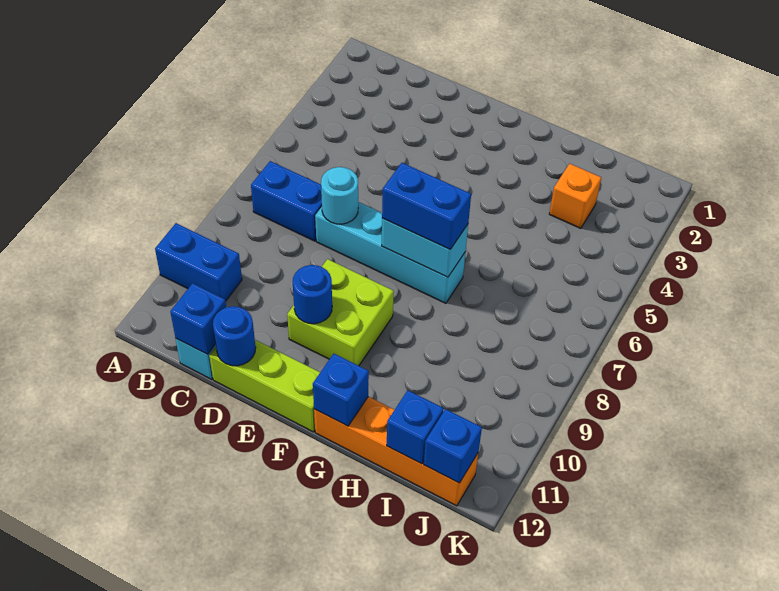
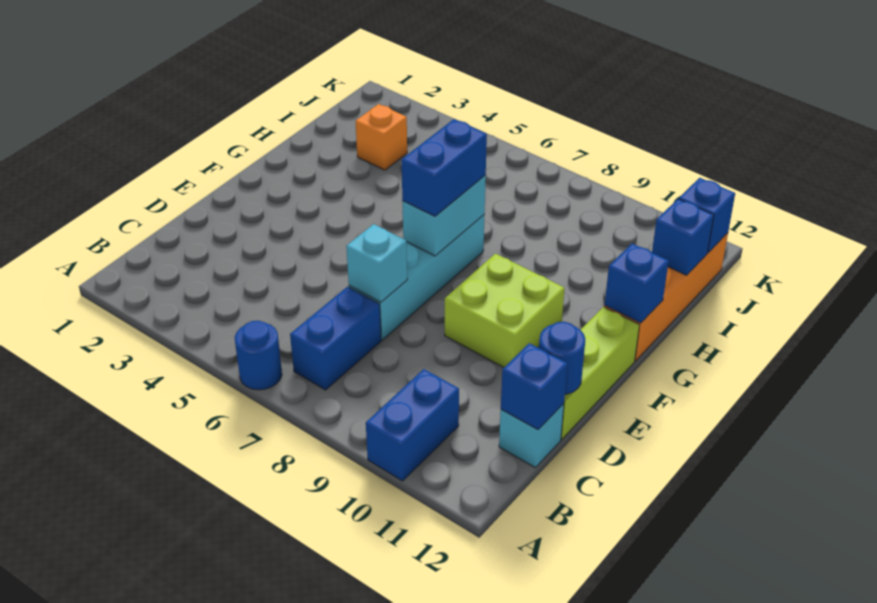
cyan 1x1 round brick [321,167,358,224] -> cyan 1x1 brick [346,224,407,302]
blue 1x1 round brick [293,265,332,324] -> blue 1x1 round brick moved to [235,321,282,390]

